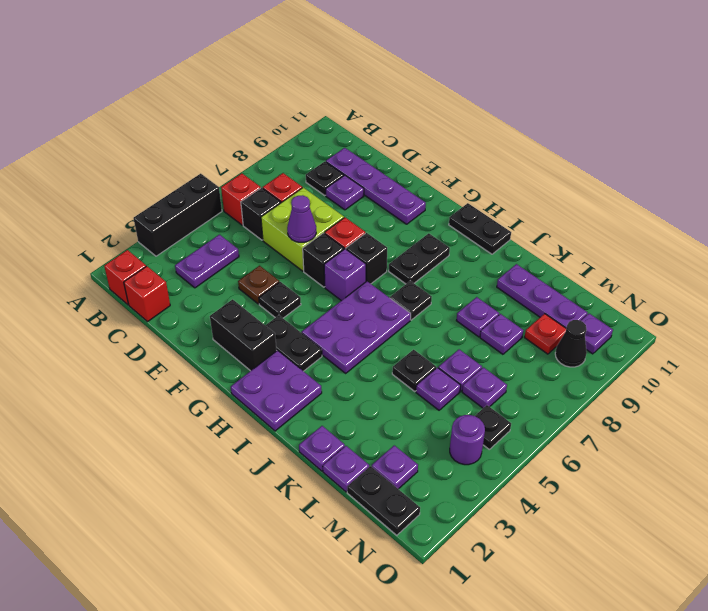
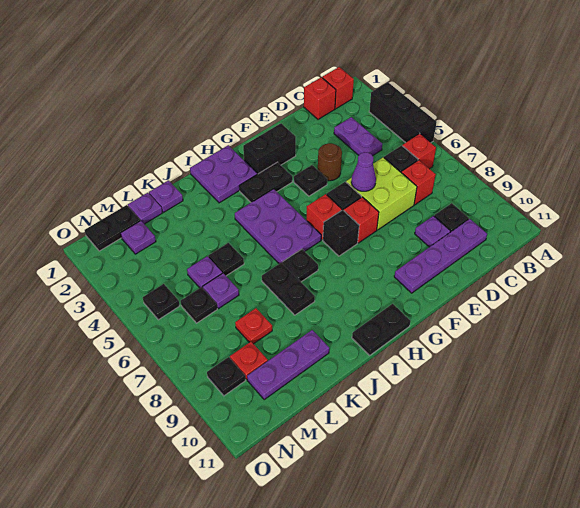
brown 1x1 plate [238,266,279,304] -> brown 1x1 round brick [318,143,342,181]
purple 1x1 brick [324,249,366,301] -> red 1x1 brick [306,194,342,240]
black 1x2 plate [389,233,450,284] -> black 1x2 plate moved to [262,262,315,315]
purple 1x1 plate [456,297,499,337] -> none
purple 1x1 plate [480,314,523,354] -> red 1x1 plate [235,308,272,344]
purple 1x1 plate [462,367,507,408] -> black 1x1 plate [181,287,217,323]
purple 1x1 round brick [450,415,485,465] -> none
black 1x1 cone [555,320,587,367] -> black 1x1 plate [207,357,246,396]
purple 1x1 plate [581,314,613,354] -> none

